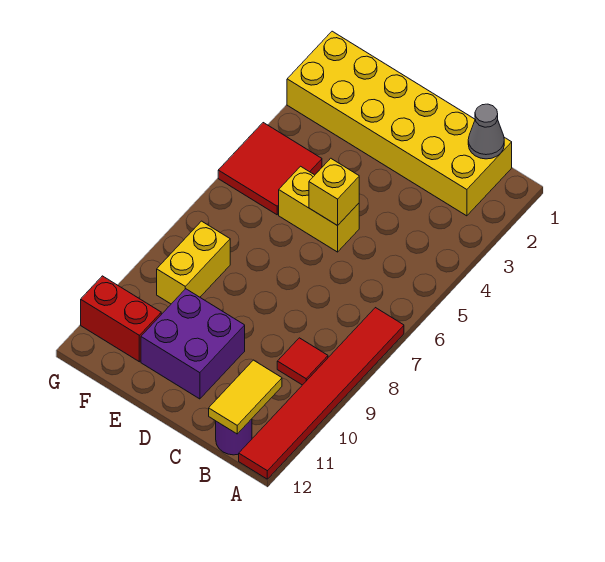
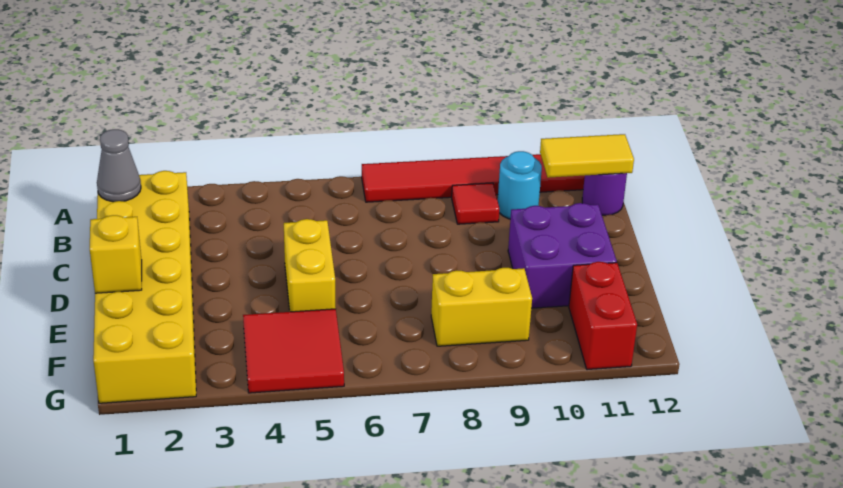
none -> cyan 1x1 round brick [498,151,542,219]
yellow 1x1 brick [309,158,359,226] -> yellow 1x1 brick moved to [90,215,142,293]

